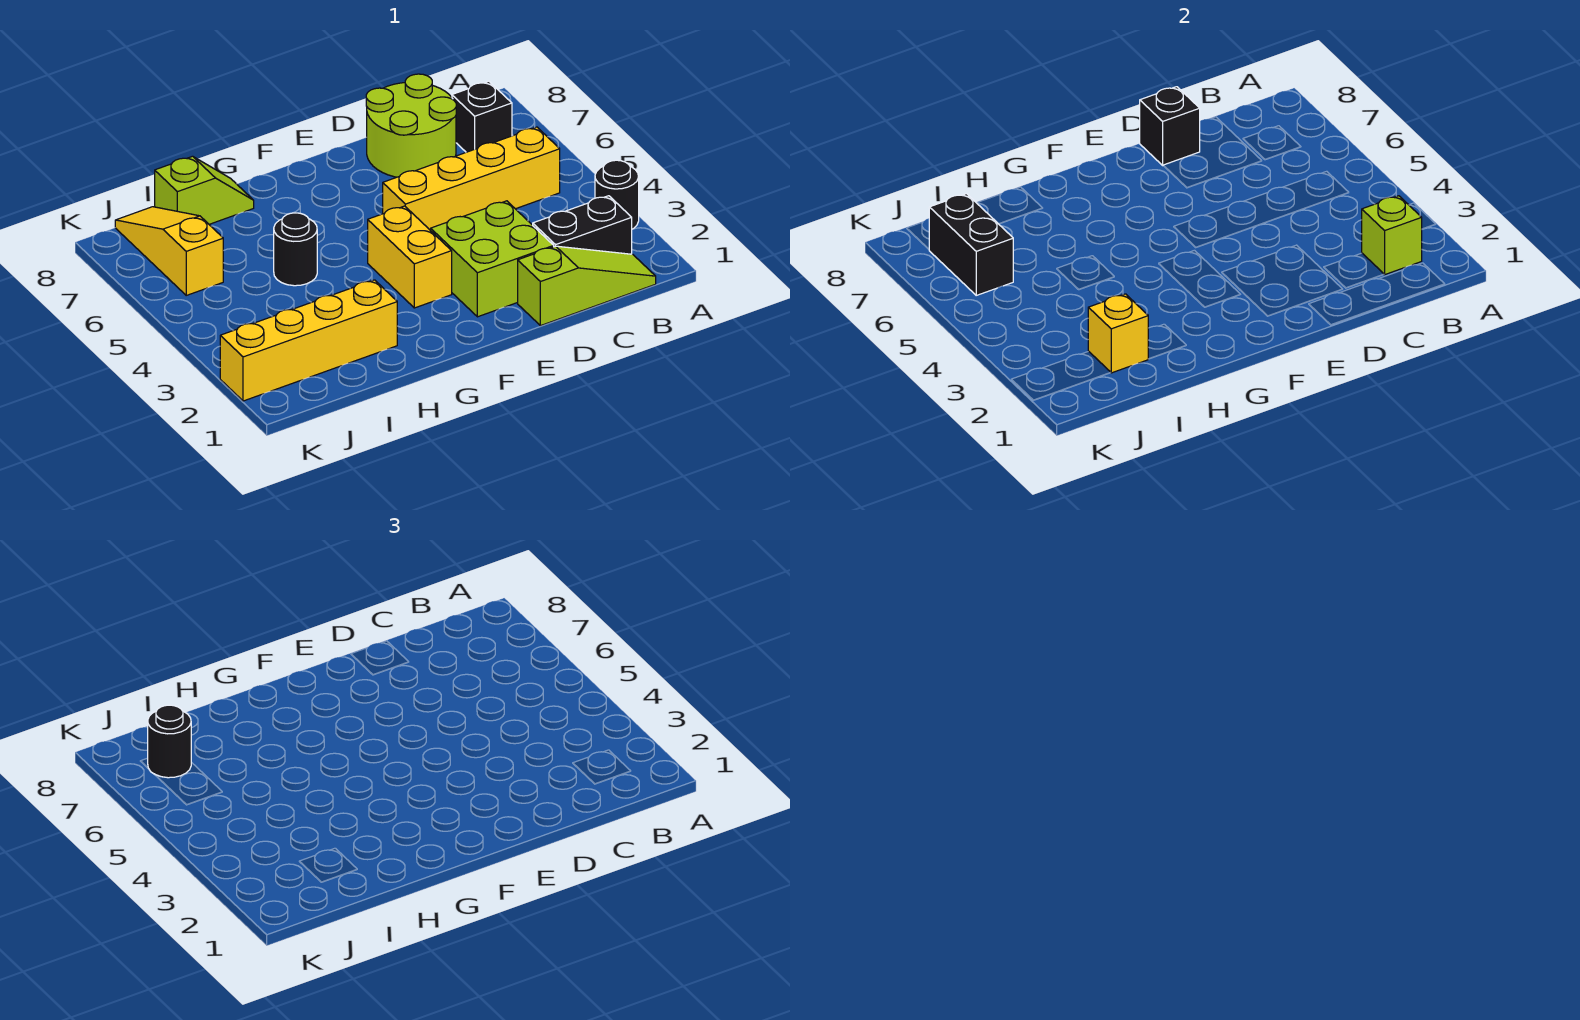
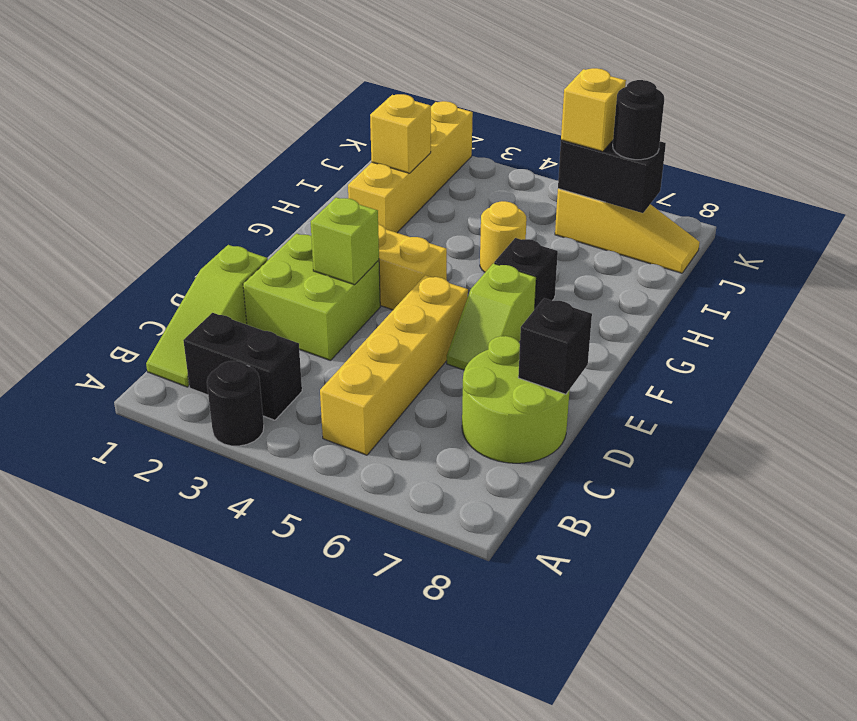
black 1x2 brick [533,196,632,254] -> black 1x2 brick turned to [183,313,302,420]
lime 1x1 brick [1362,196,1422,275] -> lime 1x1 brick moved to [311,197,379,285]
black 1x1 brick [452,81,512,152] -> black 1x1 brick moved to [494,238,558,308]
black 1x1 round brick [274,213,317,286] -> yellow 1x1 round brick [480,201,527,272]
lime 1x2 slope [155,156,254,224] -> lime 1x2 slope moved to [447,263,536,370]
none -> yellow 1x1 brick [561,68,626,151]

